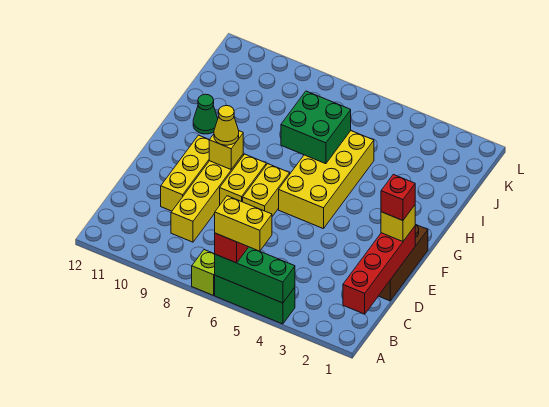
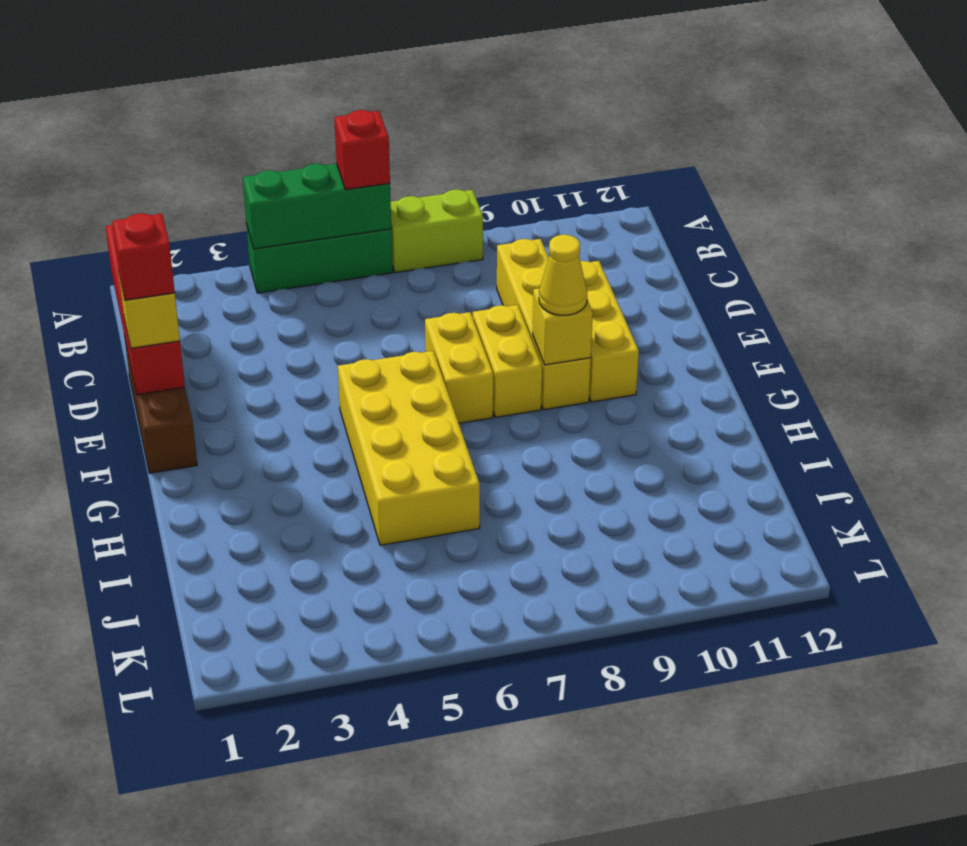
yellow 1x2 brick [215,196,272,251] -> none
lime 1x1 brick [192,250,215,295] -> lime 1x2 brick [391,190,483,273]
green 2x2 brick [281,91,351,164] -> none
green 1x1 cone [193,94,218,134] -> none

